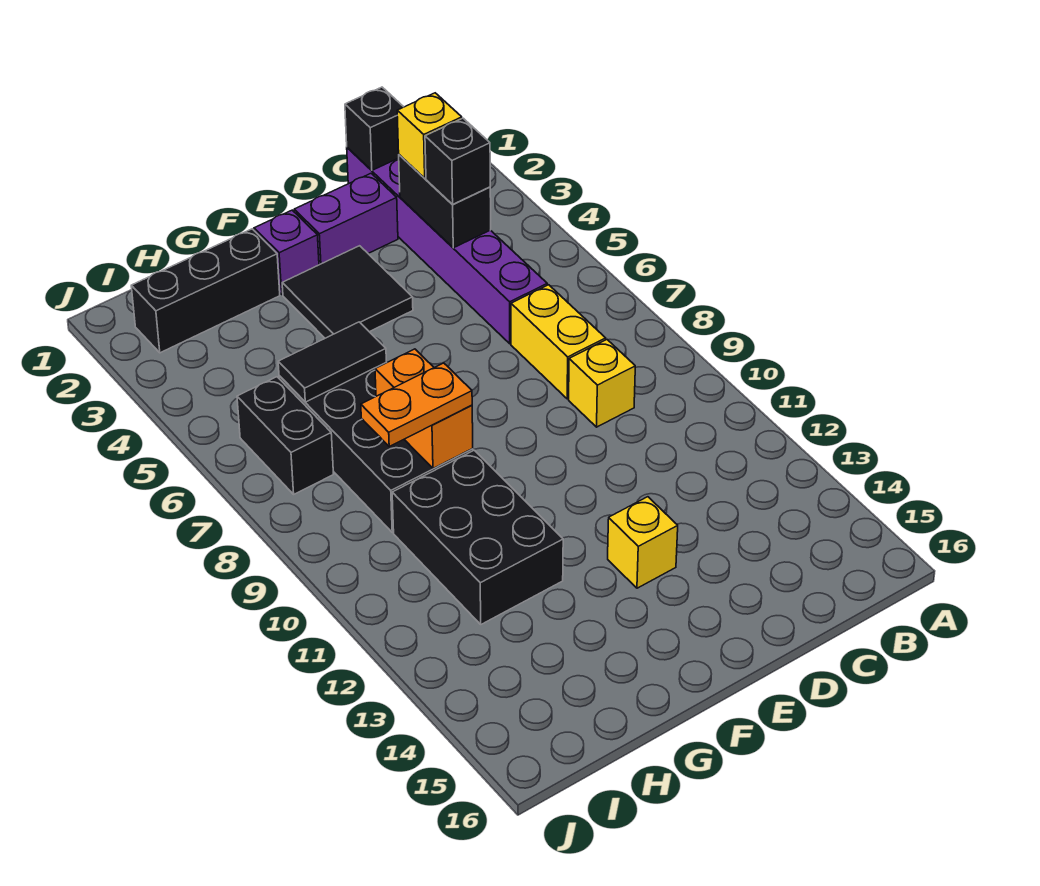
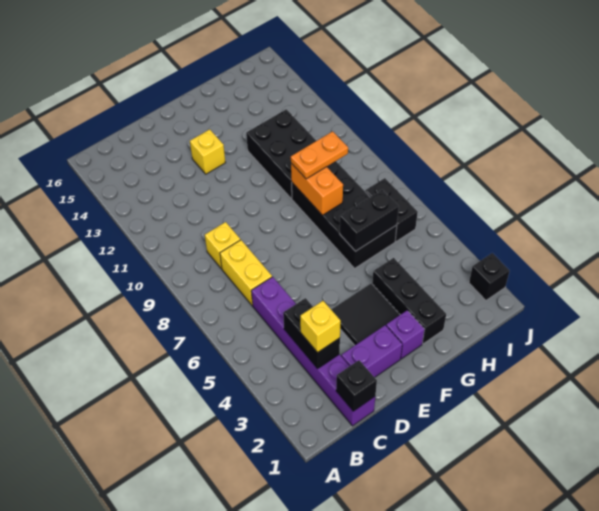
black 1x1 brick [425,118,490,205] -> black 1x1 brick moved to [469,253,510,300]
black 1x3 brick [131,229,280,353] -> black 1x3 brick turned to [372,258,446,344]
black 1x2 tile [278,322,386,402] -> black 1x2 brick [340,190,399,251]

